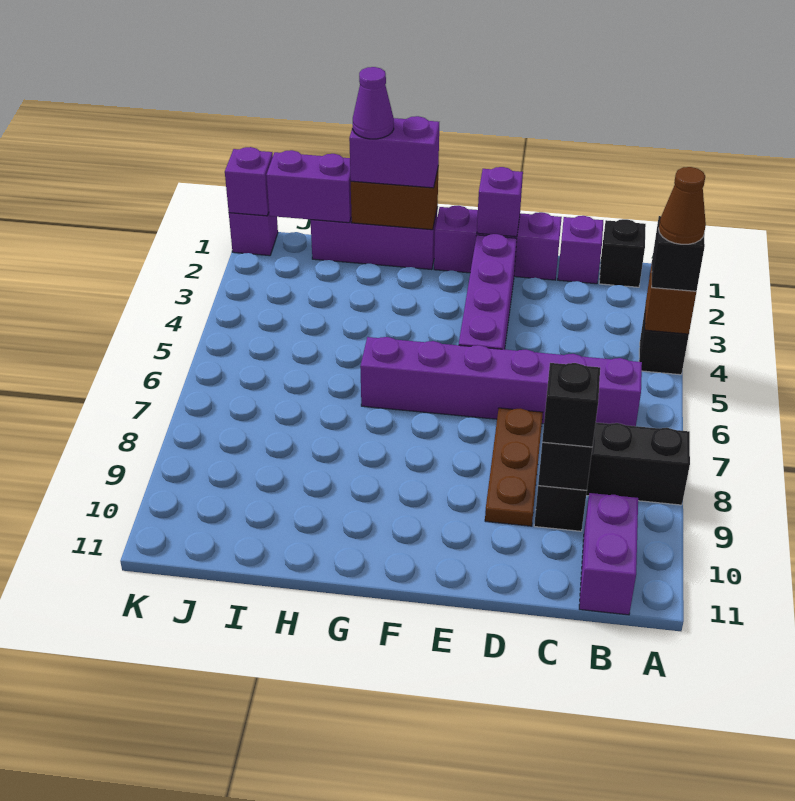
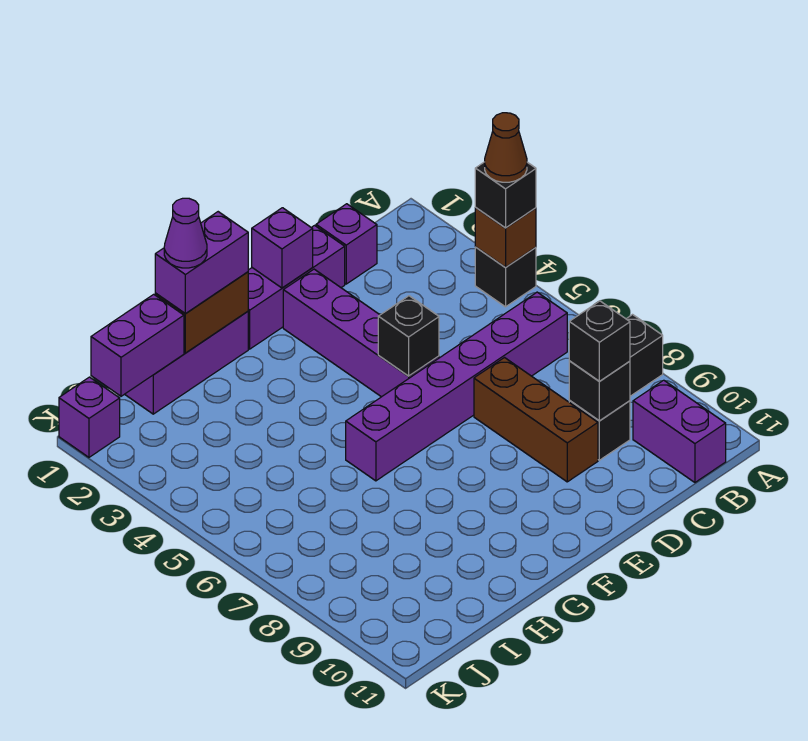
black 1x1 brick [599,219,646,287] -> black 1x1 brick moved to [378,296,439,376]
brown 1x3 plate [485,408,543,526] -> brown 1x3 brick [474,358,598,482]
purple 1x1 brick [225,147,273,216] -> none

